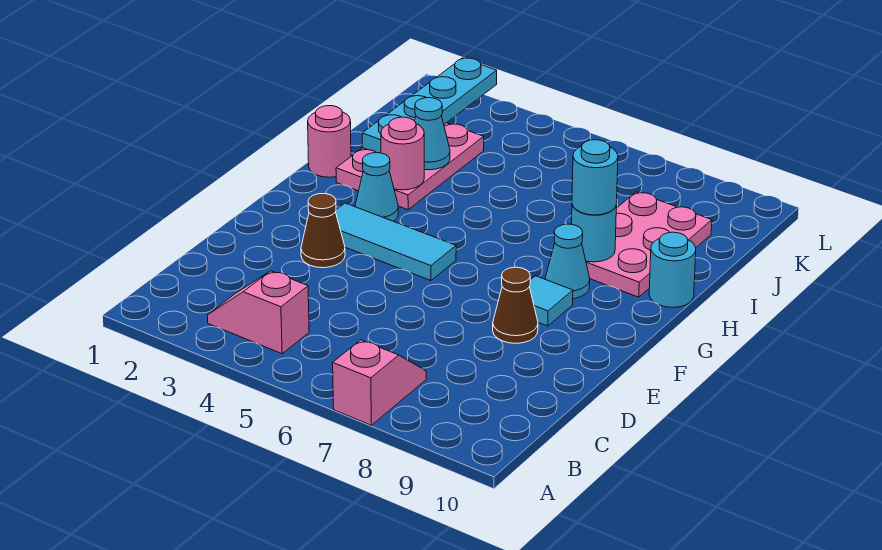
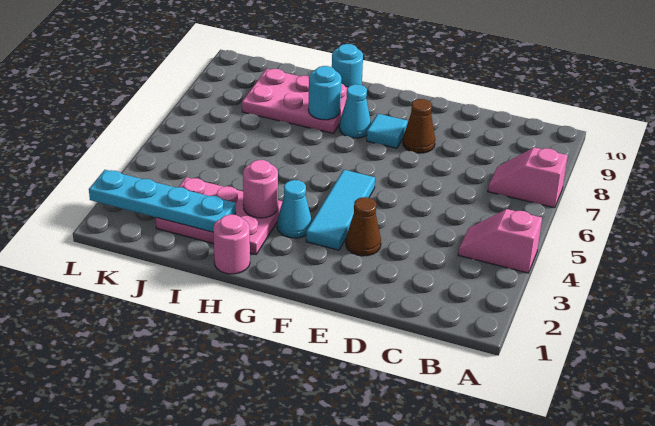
pink 1x2 slope [208,271,309,354] -> pink 1x2 slope turned to [458,209,542,273]
cyan 1x1 round brick [572,140,618,215] -> none
cyan 1x1 cone [415,98,450,170] -> none

